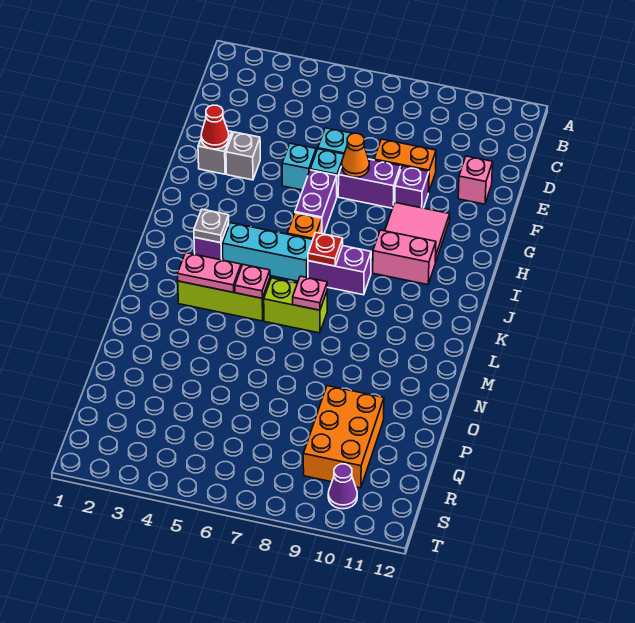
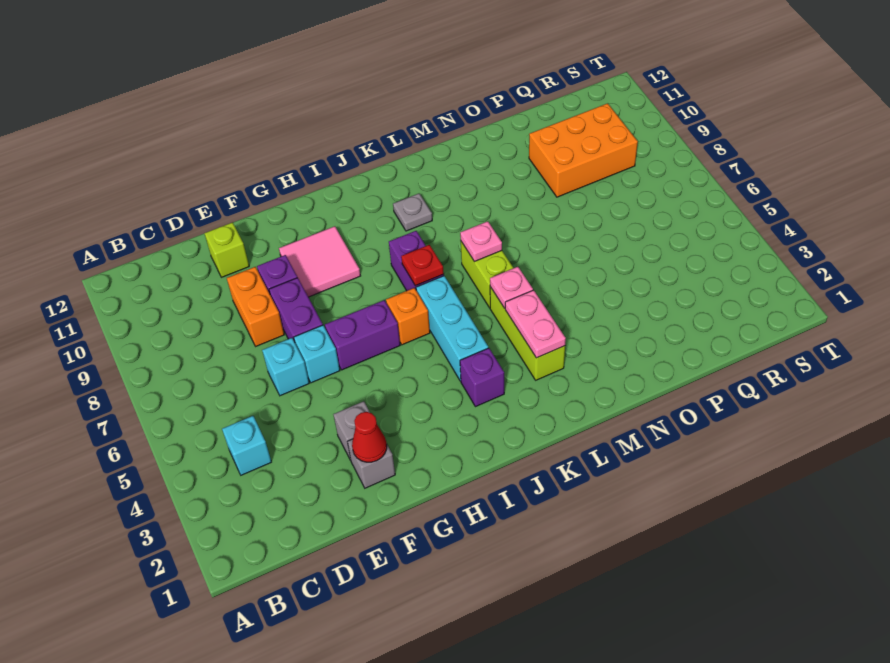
pink 1x1 brick [458,156,493,204] -> lime 1x1 brick [204,222,249,277]
cyan 1x1 brick [282,143,316,190] -> cyan 1x1 brick moved to [222,416,271,475]
orange 1x1 cone [342,133,369,177] -> none
pink 1x2 brick [373,230,436,285] -> none
grey 1x1 plate [194,209,229,243] -> grey 1x1 plate moved to [393,194,432,231]
purple 1x1 cone [328,464,357,509] -> none

